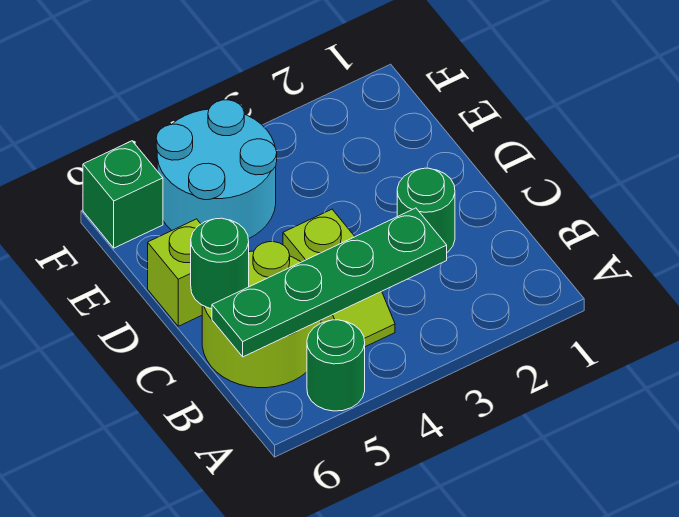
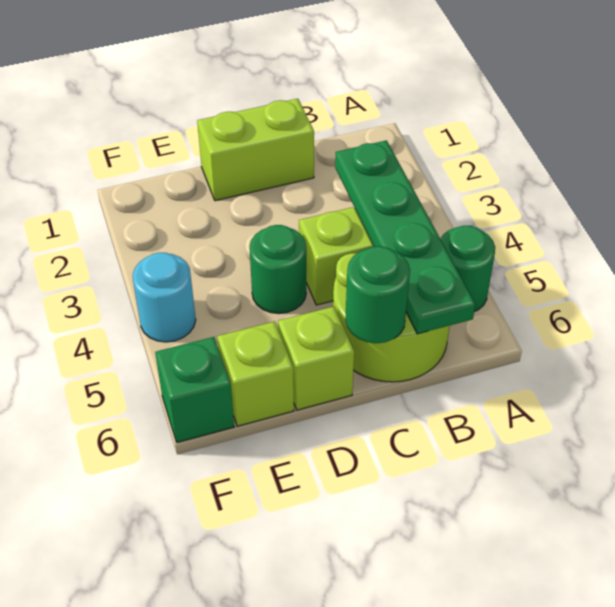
none -> lime 1x2 brick [197,99,314,201]
green 1x1 round brick [397,168,455,252] -> green 1x1 round brick moved to [250,225,306,314]
cyan 2x2 round brick [156,100,277,239] -> cyan 1x1 round brick [133,253,196,342]
none -> lime 1x1 brick [217,321,294,426]

